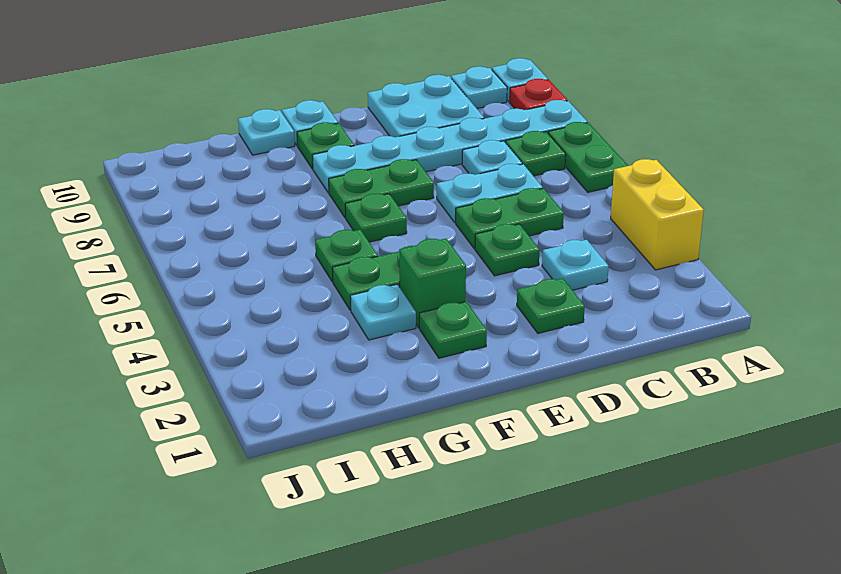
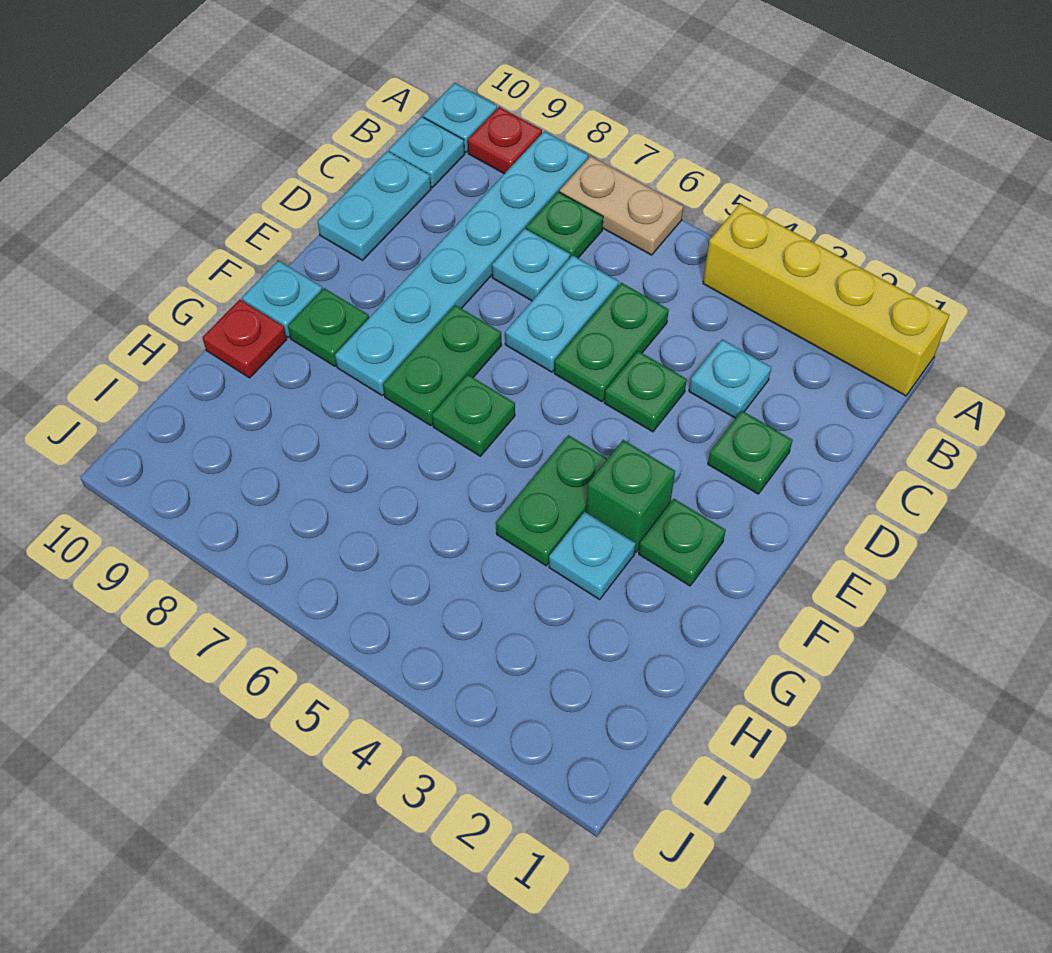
yellow 1x2 brick [611,159,704,270] -> yellow 1x4 brick [703,204,949,396]
green 1x2 plate [548,122,628,192] -> tan 1x2 plate [560,156,683,255]
cyan 2x2 plate [368,75,484,137] -> cyan 1x2 plate [318,151,431,260]
green 1x1 plate [315,230,378,282] -> none
cyan 1x1 plate [238,109,295,155] -> red 1x1 plate [202,300,287,378]

